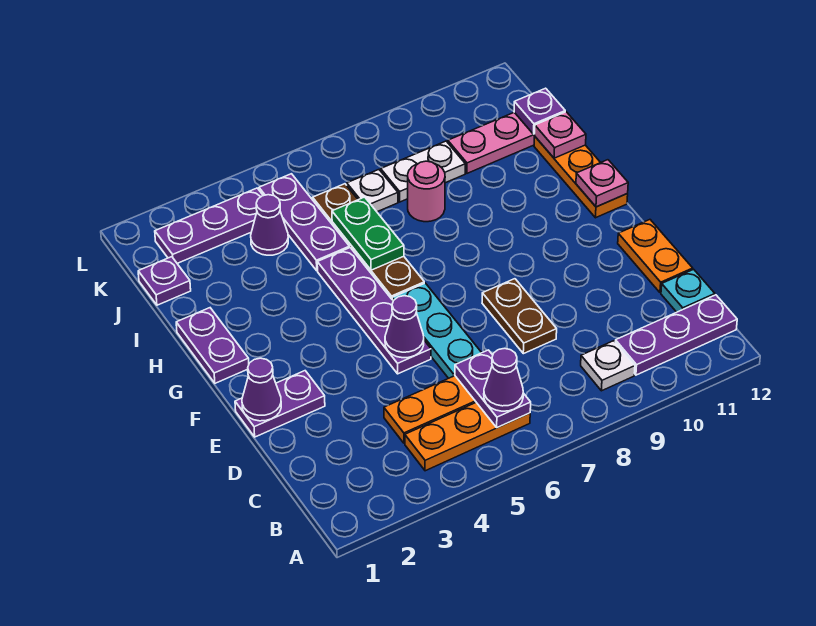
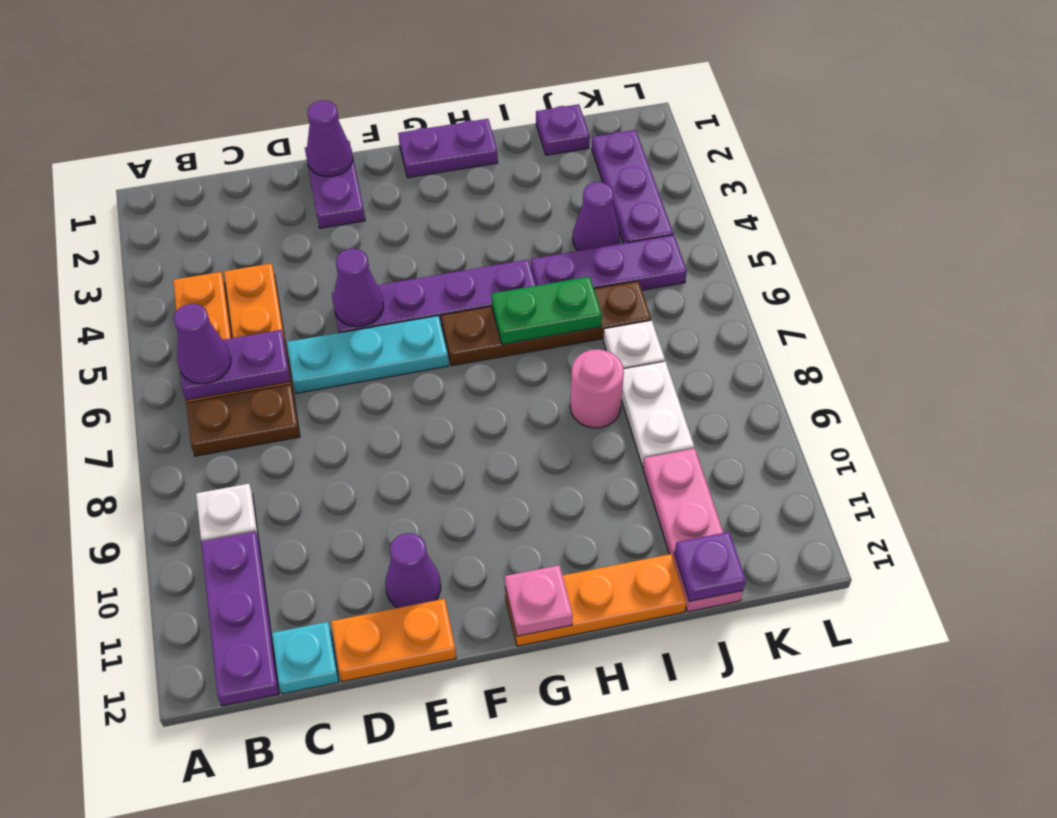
brown 1x2 plate [482,279,557,354] -> brown 1x2 plate moved to [186,384,300,456]
none -> purple 1x1 cone [386,533,441,608]
pink 1x1 plate [535,112,586,158] -> none

